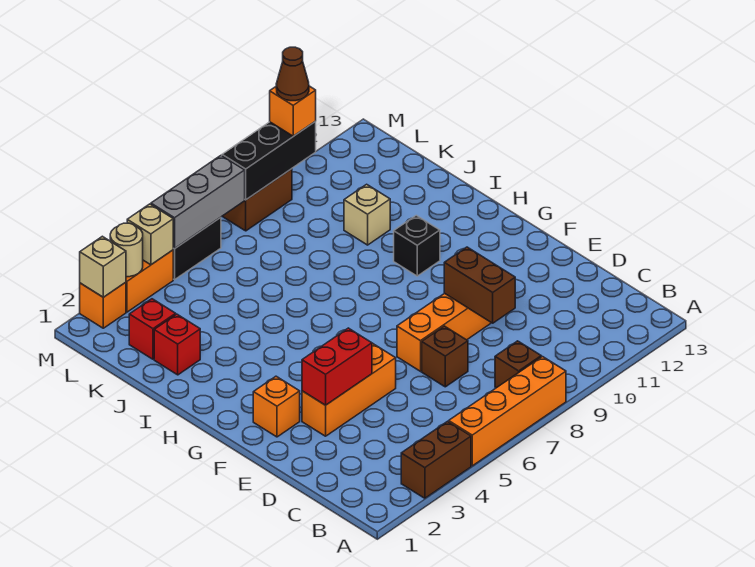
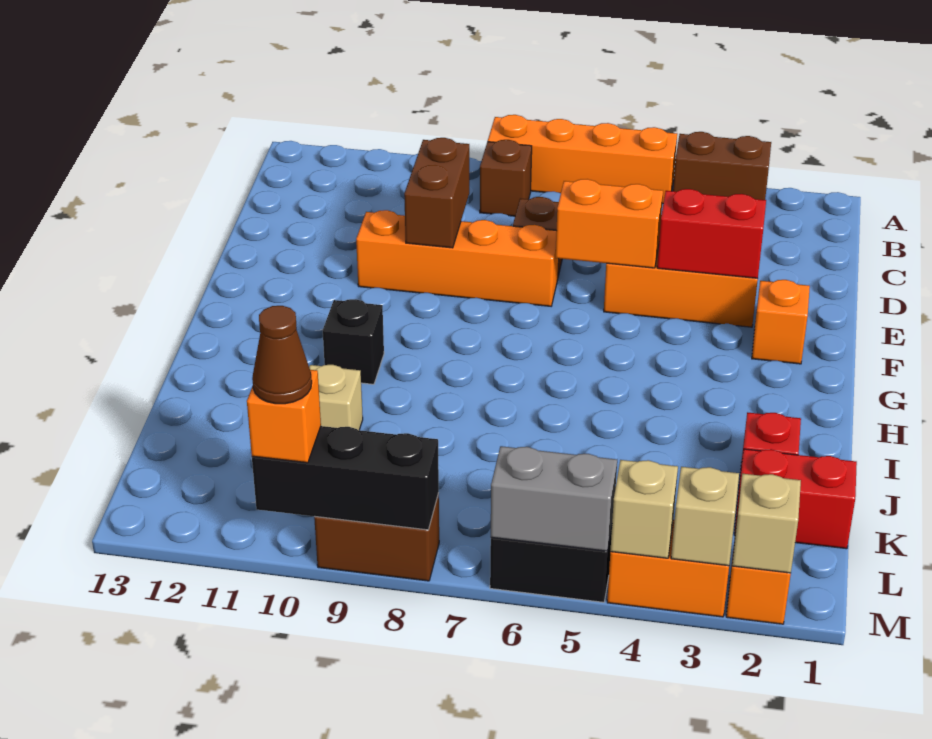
none -> orange 1x2 brick [556,179,663,268]
red 1x1 brick [129,299,176,359] -> red 1x2 brick [734,449,857,549]
tan 1x1 round brick [110,223,143,277] -> tan 1x1 brick [671,467,739,566]
grey 1x3 brick [151,155,245,249] -> grey 1x2 brick [491,446,617,551]

